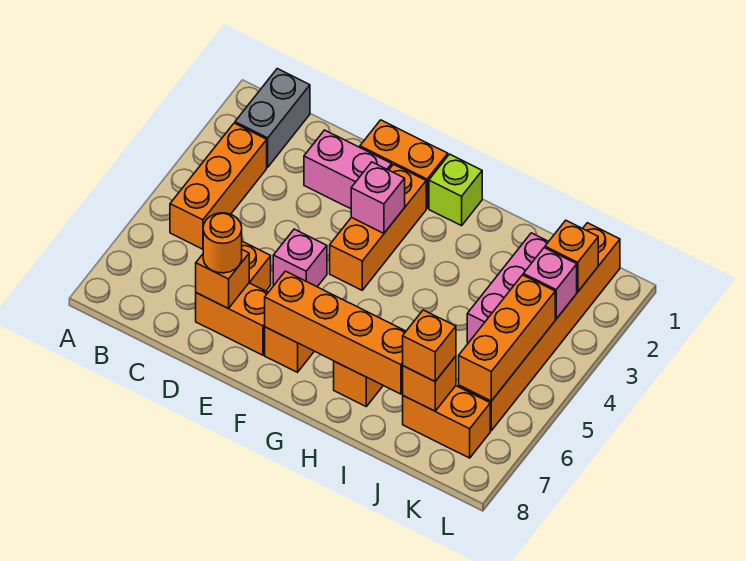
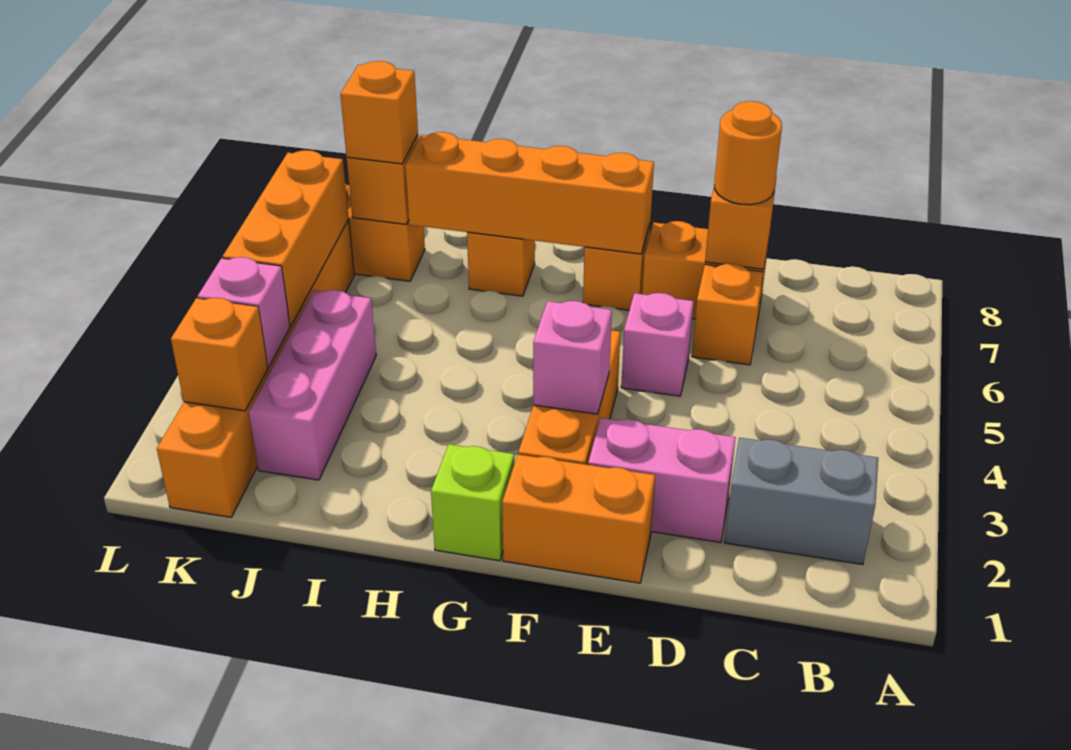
grey 1x2 brick [235,69,310,167] -> grey 1x2 brick turned to [724,438,878,565]
orange 1x3 brick [170,123,267,249] -> none

